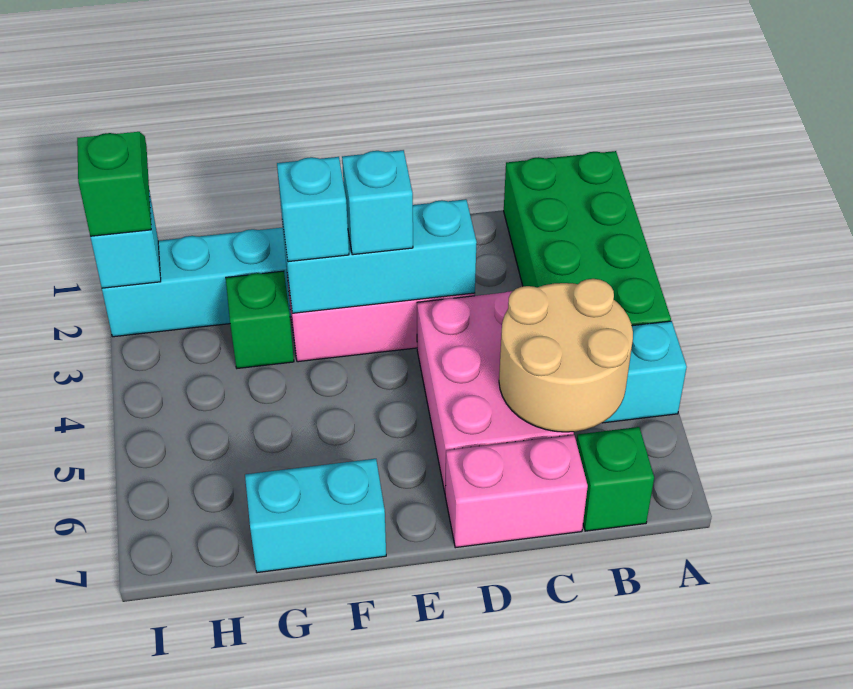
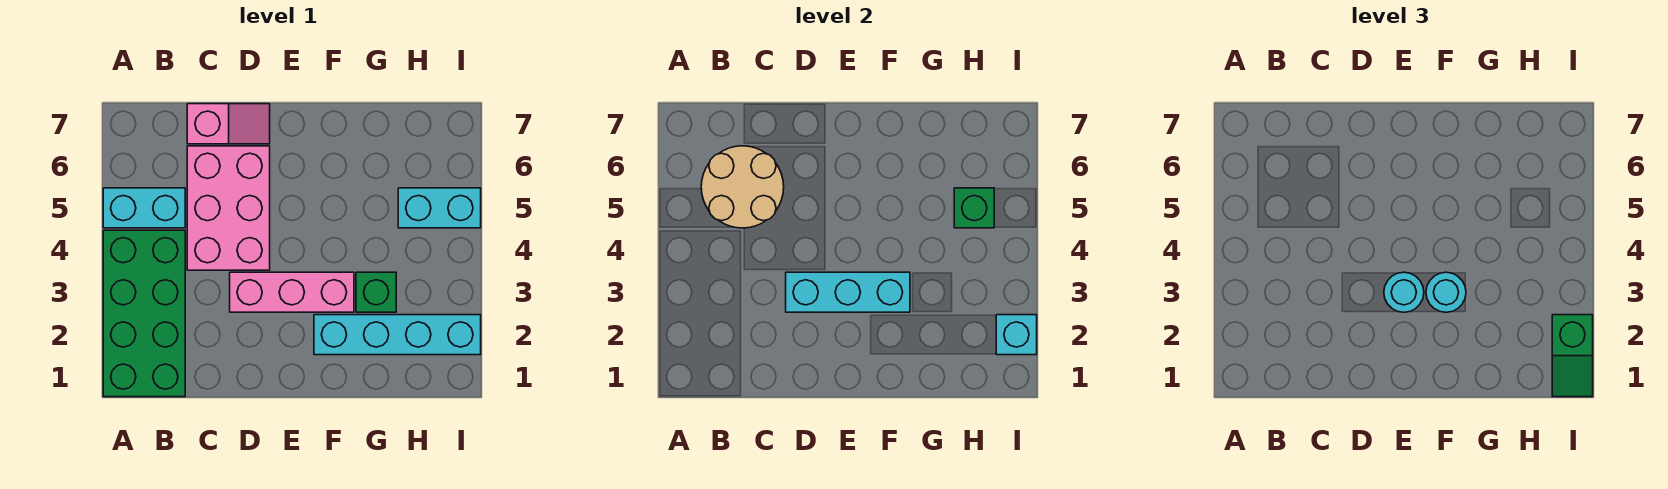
green 1x1 brick [577,427,654,531] -> green 1x1 brick moved to [954,188,994,228]
pink 1x2 brick [445,435,588,548] -> pink 1x2 slope [187,104,270,144]
cyan 1x1 brick [342,150,413,255] -> cyan 1x1 round brick [1384,272,1424,312]
cyan 1x1 brick [277,157,349,262] -> cyan 1x1 round brick [1426,272,1466,312]
cyan 1x2 brick [245,459,386,573] -> cyan 1x2 brick moved to [398,188,481,228]

